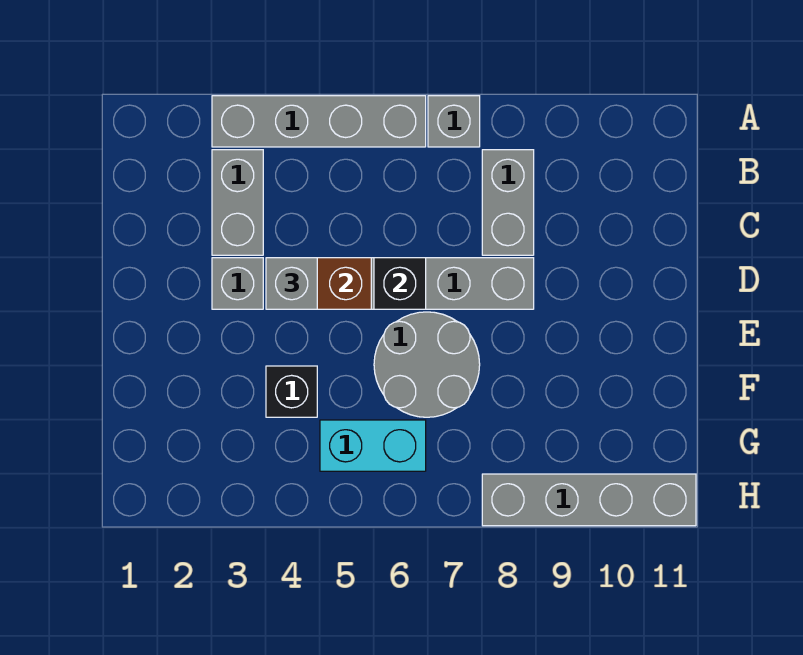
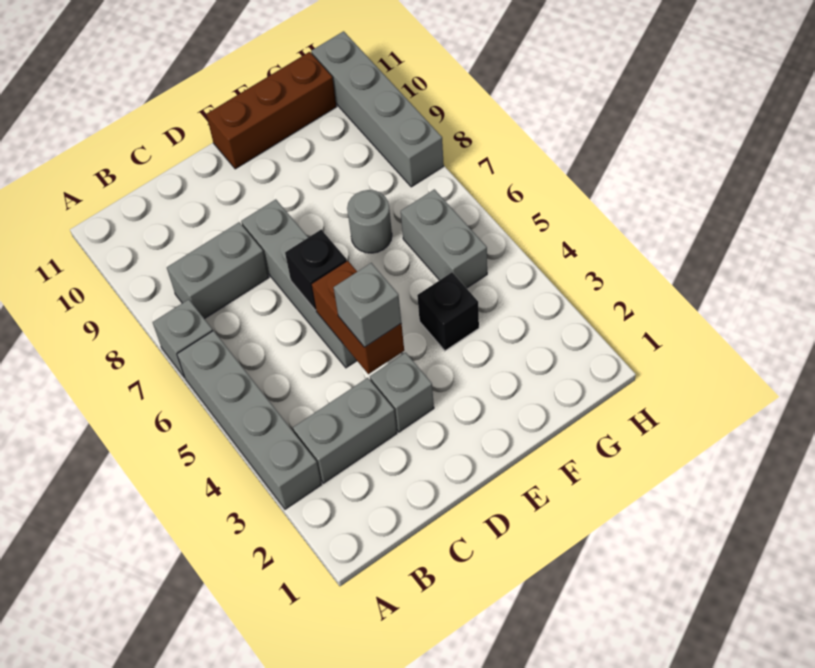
grey 2x2 round brick [374,312,480,417] -> grey 1x1 round brick [347,190,392,253]
none -> brown 1x3 brick [206,52,336,169]
cyan 1x2 brick [320,420,426,471] -> grey 1x2 brick [401,189,487,288]

